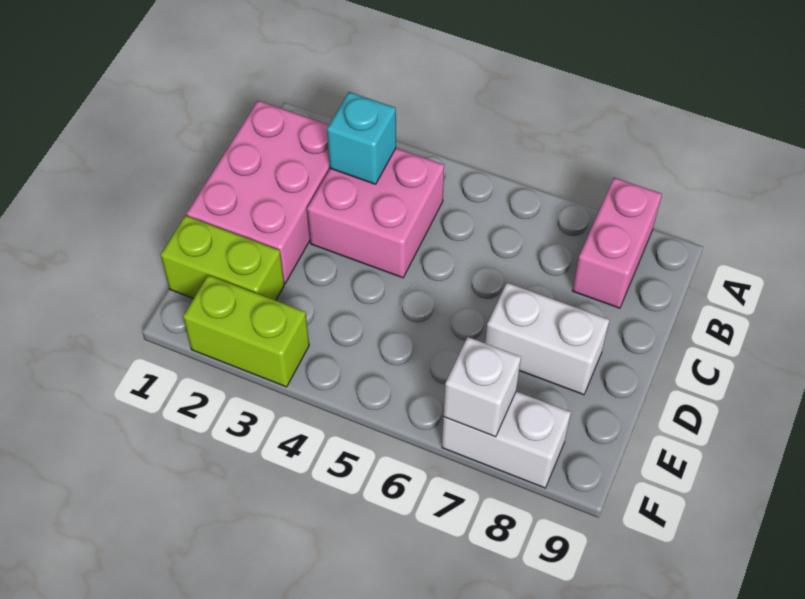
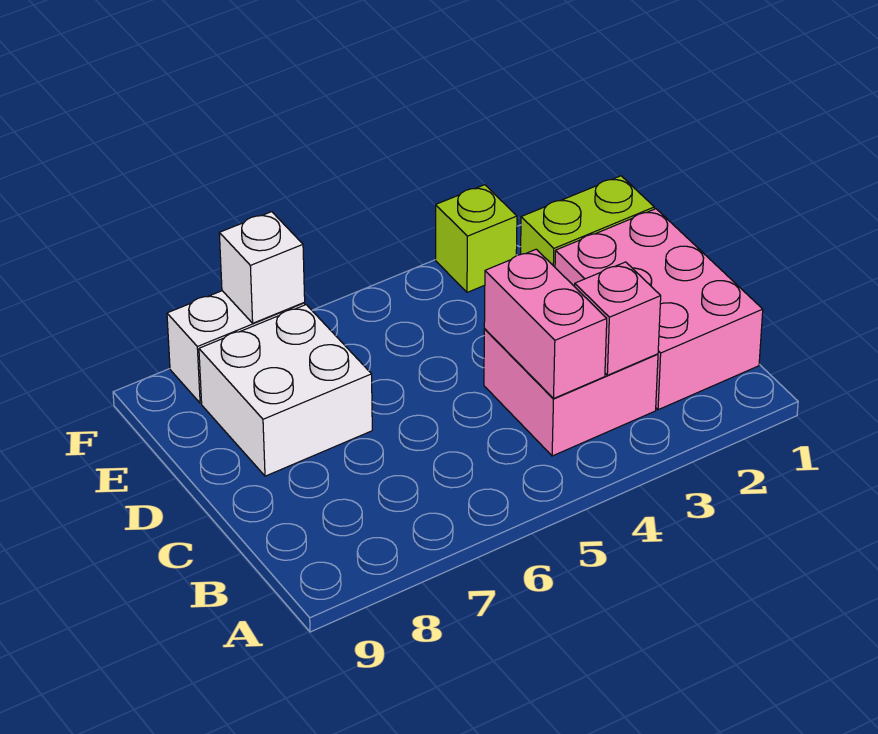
pink 1x2 brick [572,178,662,308] -> pink 1x2 brick moved to [484,249,607,398]
cyan 1x1 brick [327,92,396,184] -> pink 1x1 brick [575,262,661,375]
white 1x2 brick [485,283,609,395] -> white 2x2 brick [199,305,372,476]
lime 1x2 brick [183,275,309,387] -> lime 1x1 brick [436,185,517,292]

